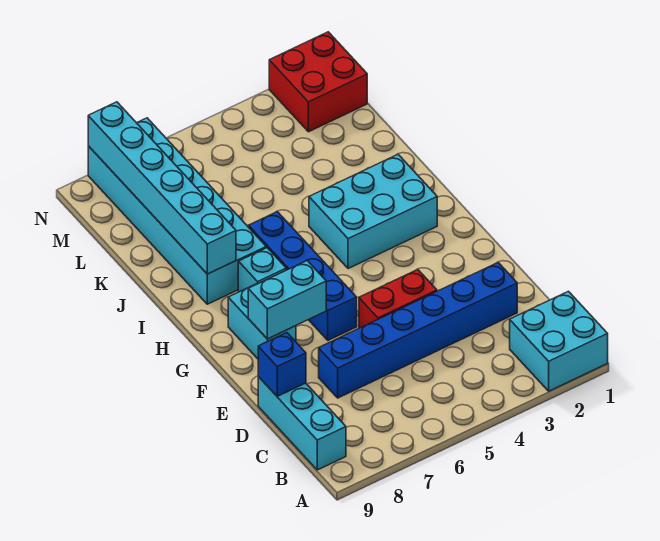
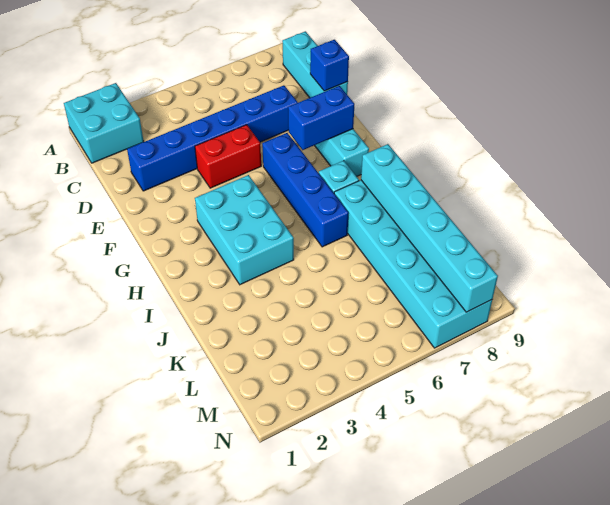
cyan 1x2 brick [248,261,326,339] -> blue 1x2 brick [288,86,354,150]
cyan 2x3 brick [309,155,437,269] -> cyan 2x3 brick turned to [195,175,294,285]
red 2x2 brick [269,32,367,132] -> none

